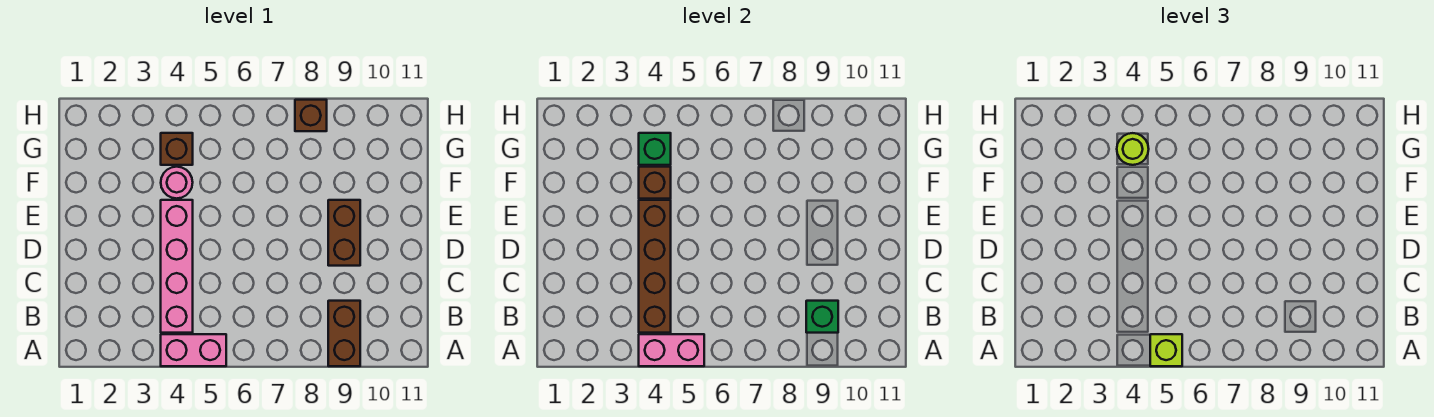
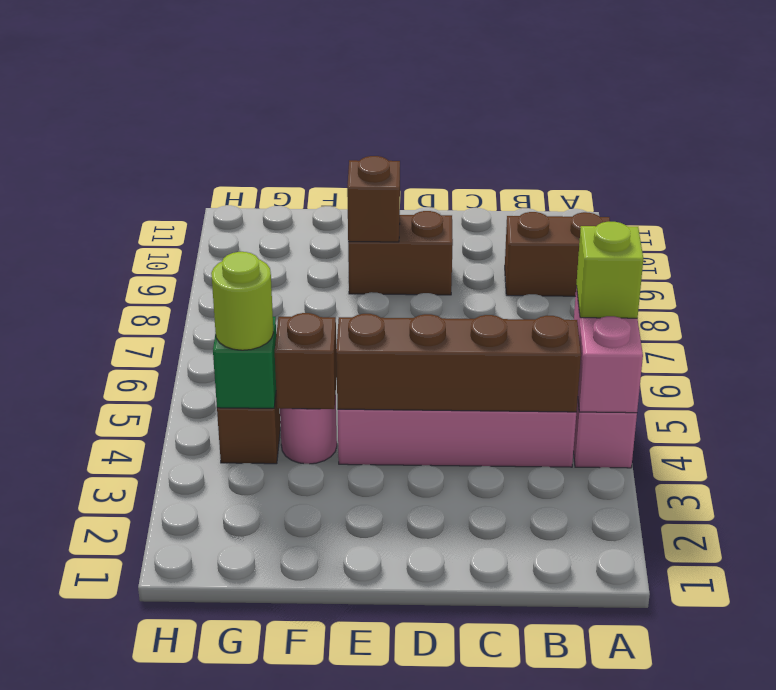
green 1x1 brick [806,301,838,333] -> none
brown 1x1 brick [295,100,327,131] -> brown 1x1 brick moved to [347,156,400,242]

